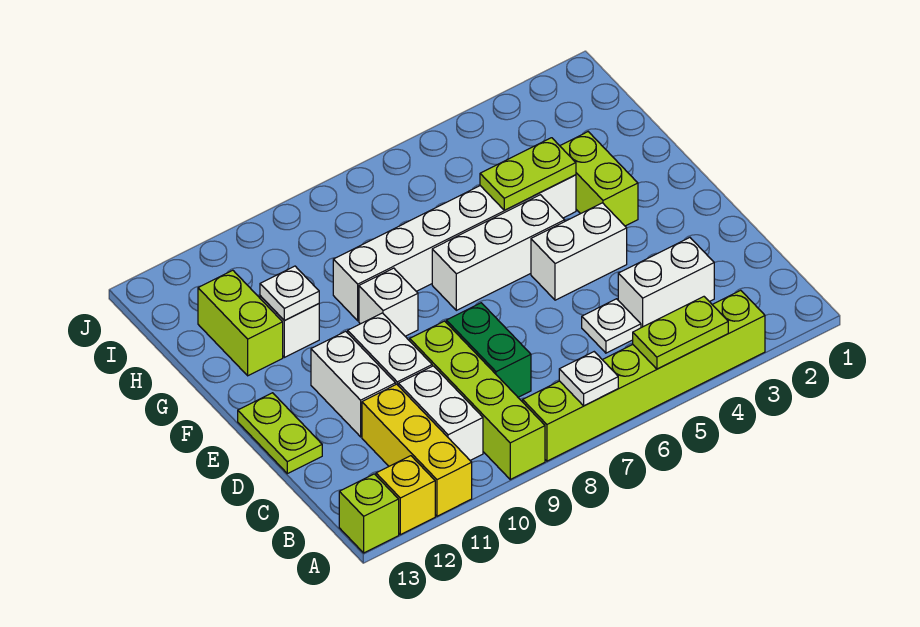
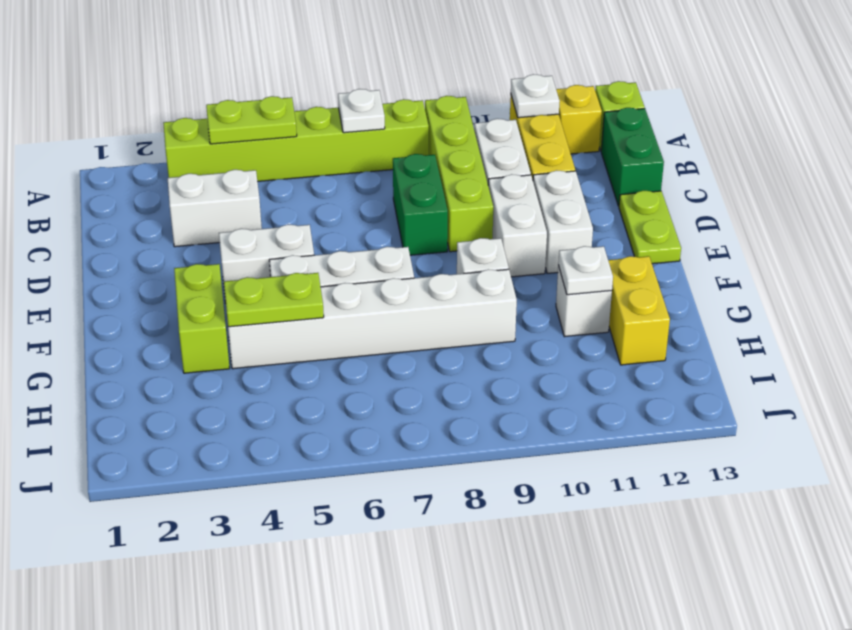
none -> green 1x2 brick [601,108,664,206]
white 1x1 plate [582,299,641,353] -> white 1x1 plate moved to [511,74,560,118]
lime 1x2 brick [198,270,283,376] -> yellow 1x2 brick [608,256,670,365]

